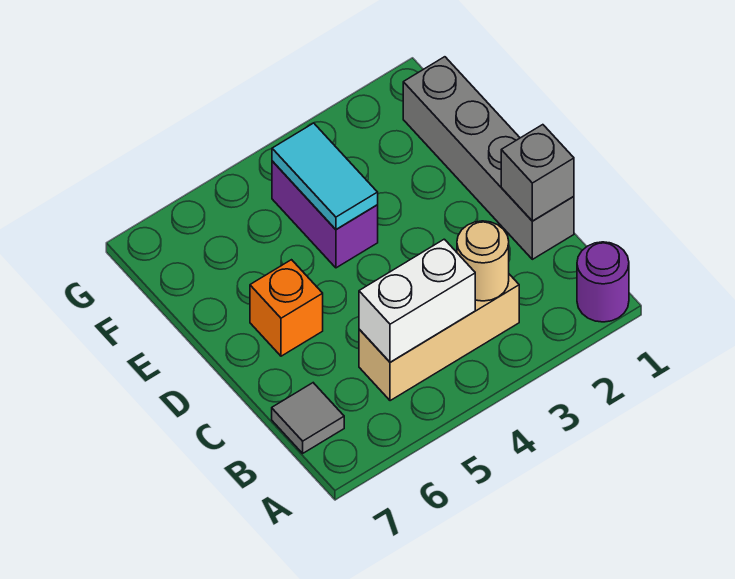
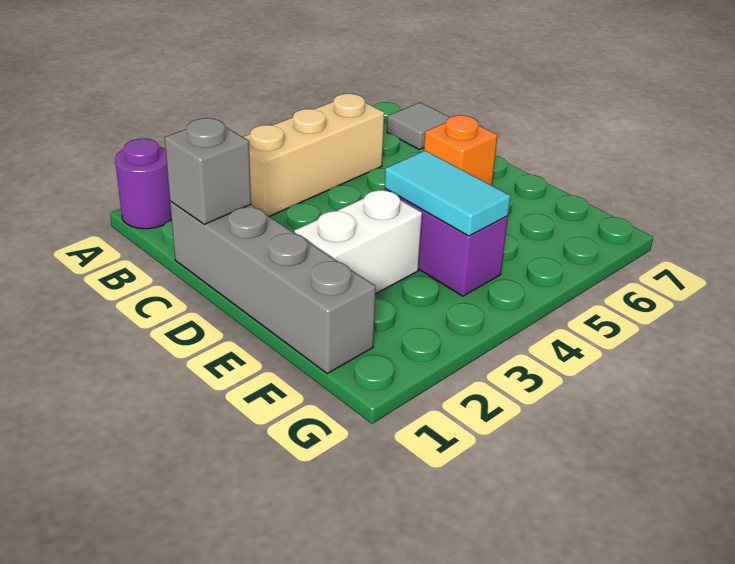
tan 1x1 round brick [457,221,509,301] -> none
white 1x2 brick [359,239,475,362] -> white 1x2 brick moved to [294,190,422,294]

